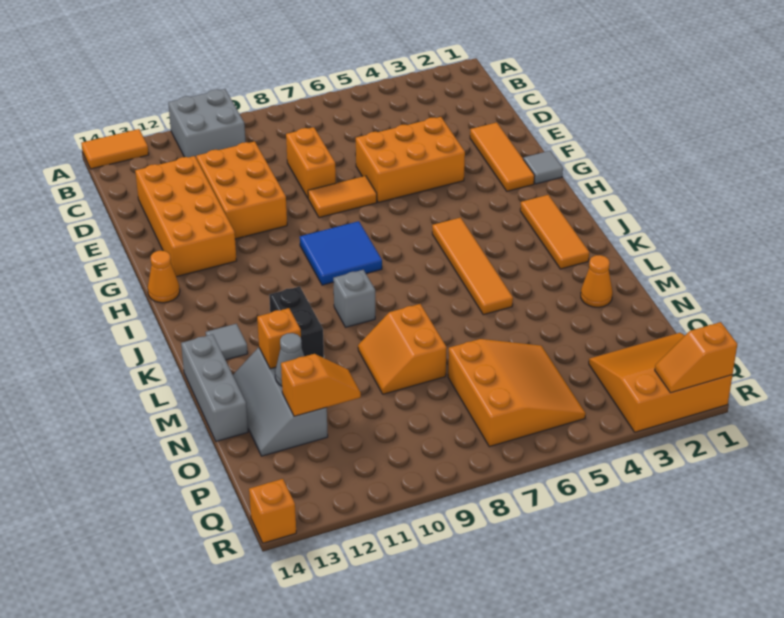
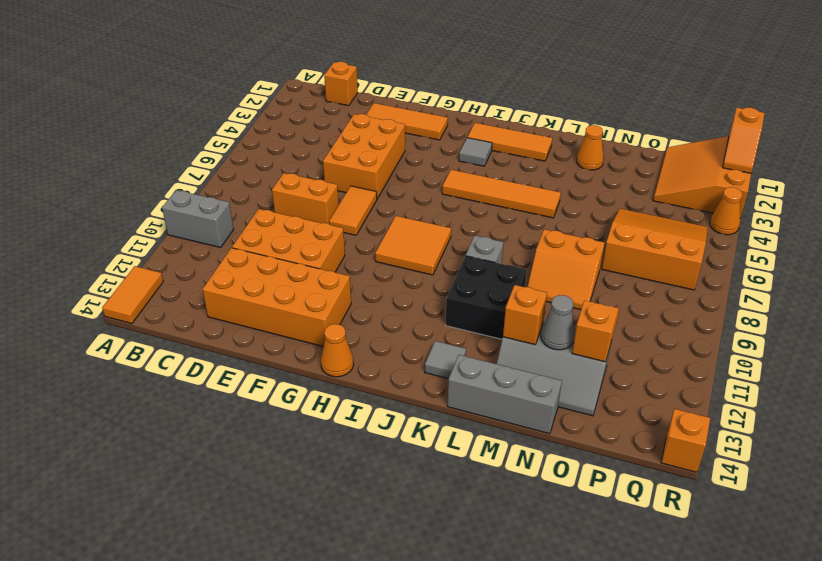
grey 2x2 brick [168,89,246,159] -> grey 1x2 brick [162,190,234,248]
none -> orange 1x1 brick [324,62,358,106]
grey 1x1 tile [523,151,563,184] -> grey 1x1 tile moved to [459,138,492,166]
blue 2x2 tile [300,221,382,285] -> orange 2x2 tile [375,216,451,275]
black 1x2 brick [269,286,324,358] -> black 2x2 brick [446,256,527,339]
none -> orange 1x1 cone [710,187,742,235]

